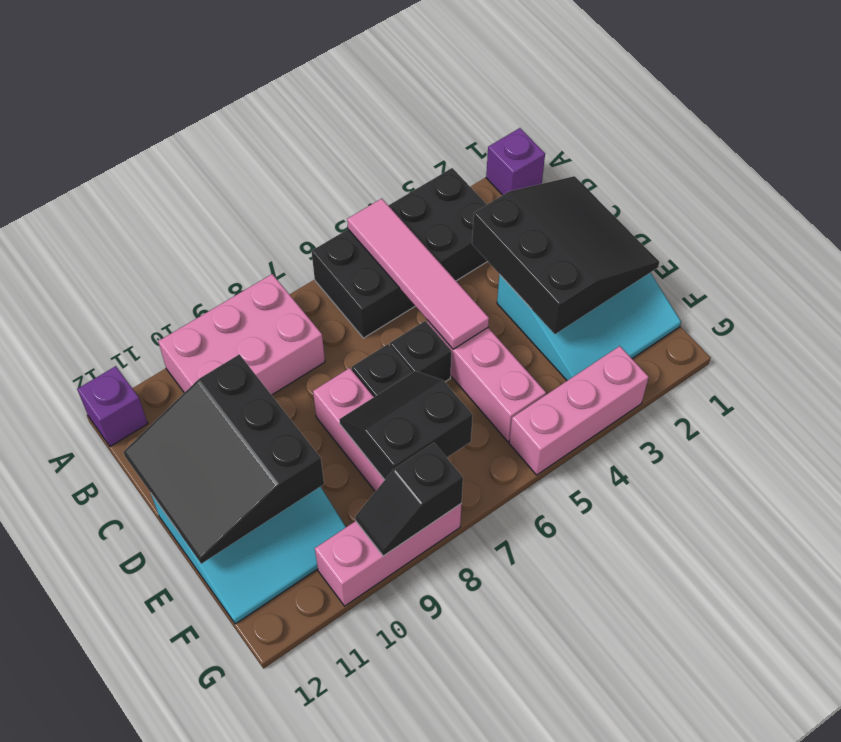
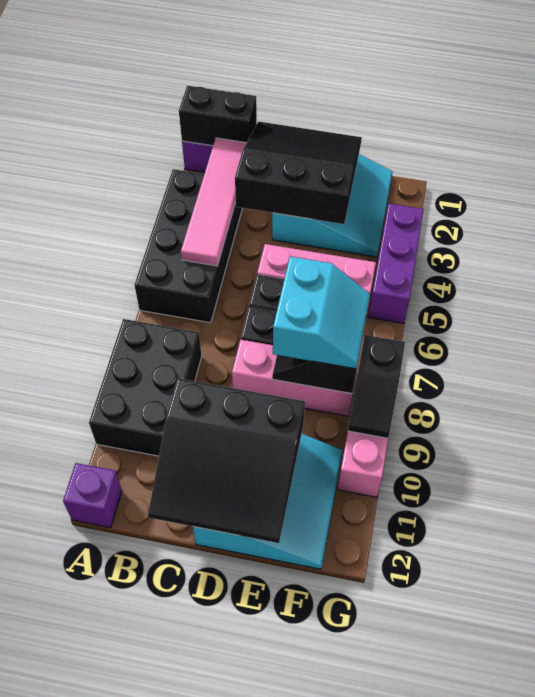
none -> black 1x2 brick [179,86,257,146]
pink 1x4 tile [347,199,489,349] -> pink 1x4 tile turned to [181,138,246,266]
pink 2x3 brick [158,274,325,395] -> black 2x3 brick [89,319,202,456]
none -> cyan 2x2 slope [273,256,370,369]
pink 1x3 brick [509,346,649,475] -> purple 1x3 brick [368,204,423,323]

